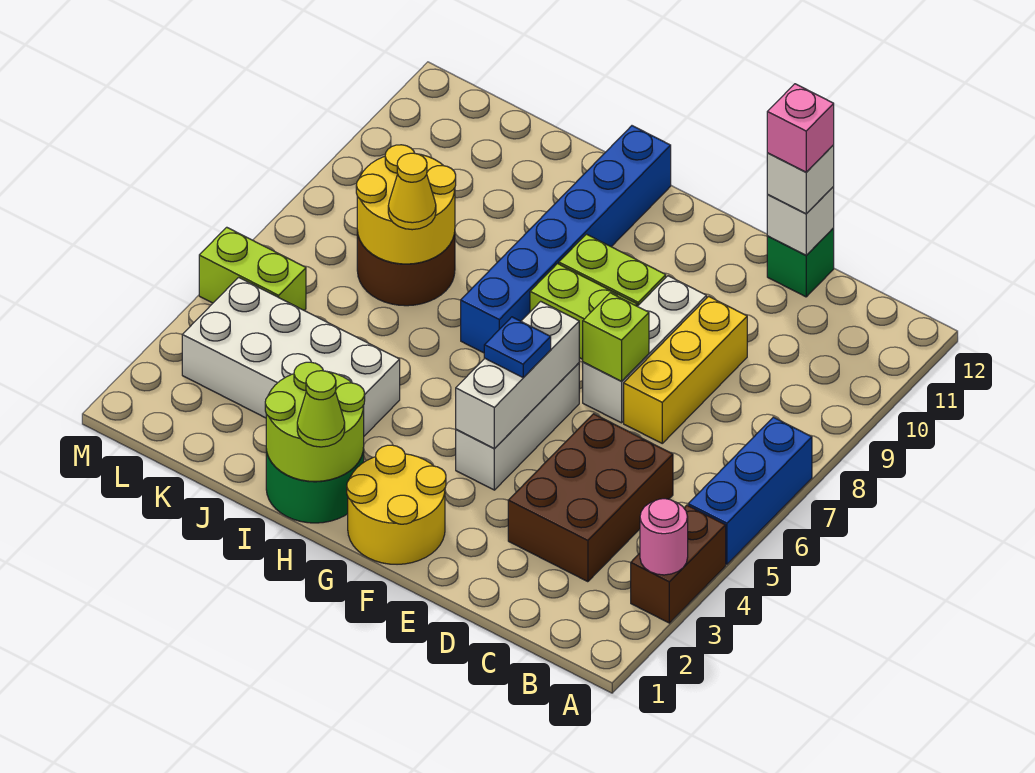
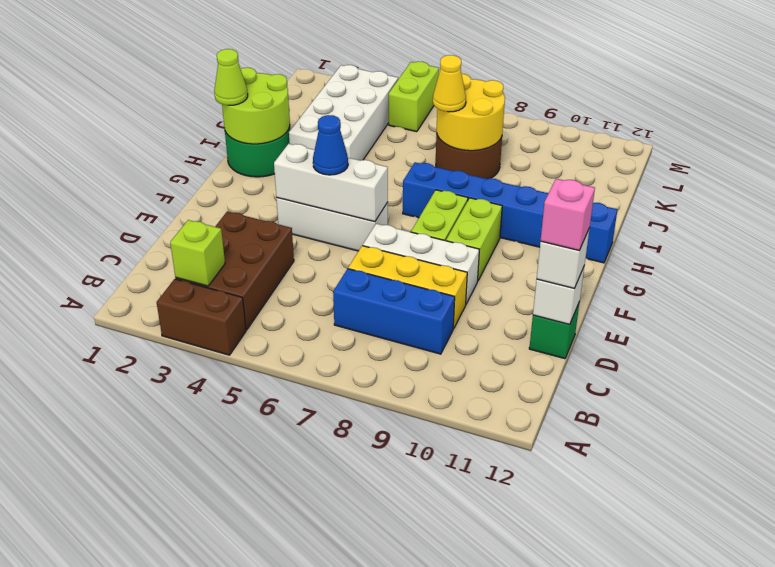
pink 1x1 round brick [640,499,688,575] -> none
blue 1x3 brick [688,417,812,564] -> blue 1x3 brick moved to [333,269,455,354]
brown 2x3 brick [508,414,673,582] -> brown 2x3 brick turned to [176,211,294,330]
lime 1x1 brick [583,293,649,381] -> lime 1x1 brick moved to [170,220,225,286]
yellow 2x2 round brick [347,445,446,564] -> none
blue 1x1 plate [484,317,551,378] -> blue 1x1 cone [313,115,348,175]

